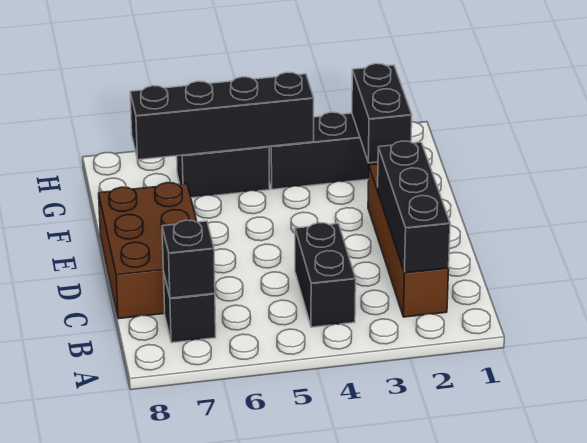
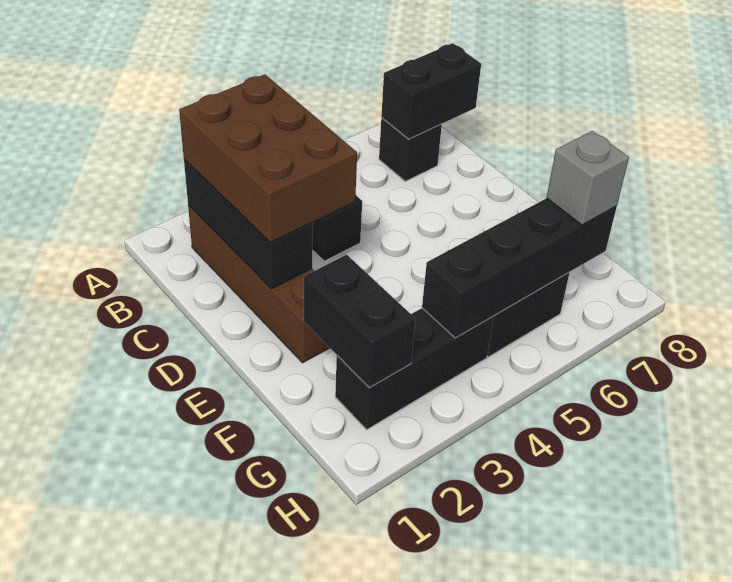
black 1x1 brick [162,220,215,298] -> black 1x2 brick [381,43,481,139]
brown 2x3 brick [99,183,197,319] -> brown 2x3 brick moved to [179,74,357,242]
none -> grey 1x1 brick [547,131,629,225]

